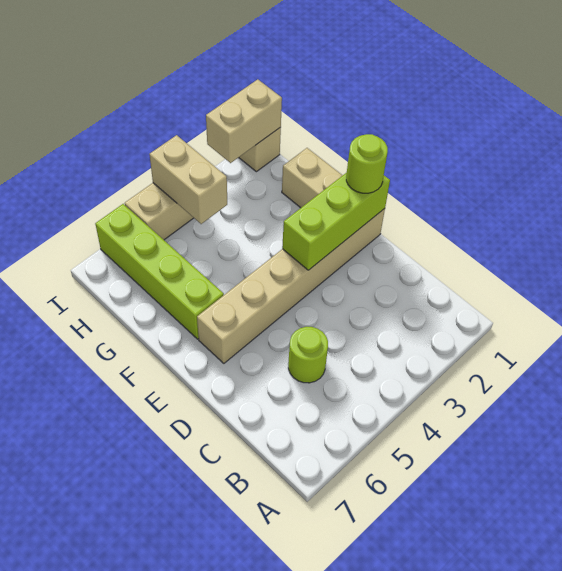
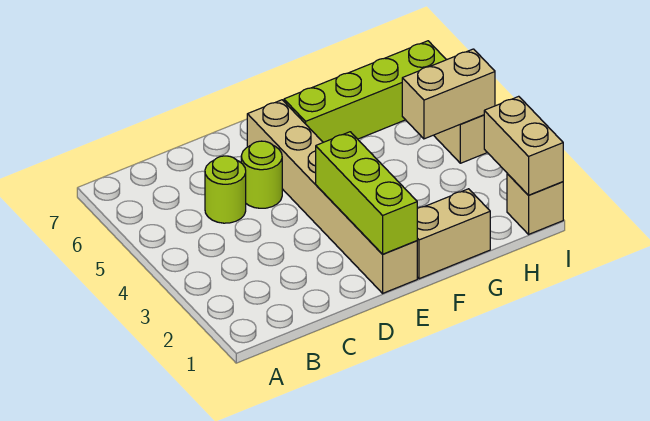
lime 1x1 round brick [346,134,388,193] -> lime 1x1 round brick moved to [241,141,282,208]

